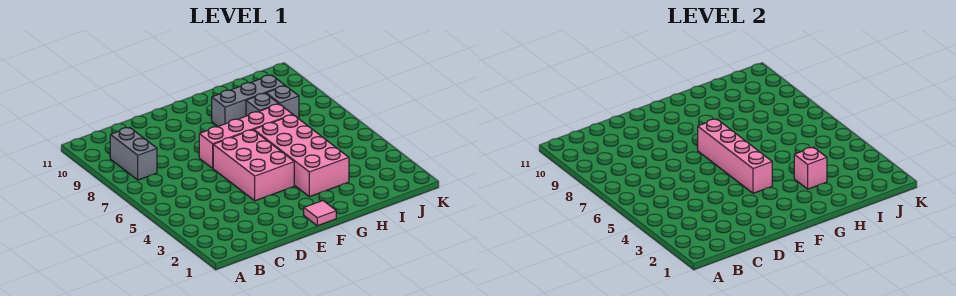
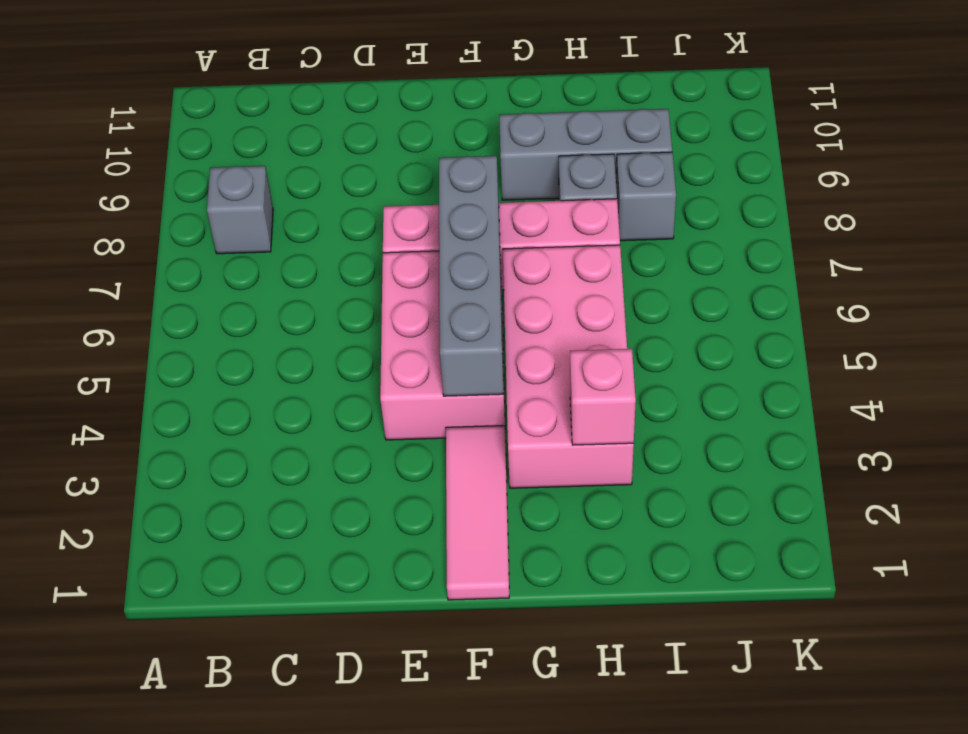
grey 1x2 brick [110,127,157,180] -> grey 1x1 brick [207,166,273,254]
pink 1x1 tile [304,201,336,226] -> pink 1x3 tile [446,426,509,600]
pink 1x4 brick [698,119,772,193] -> grey 1x4 brick [439,156,504,396]

